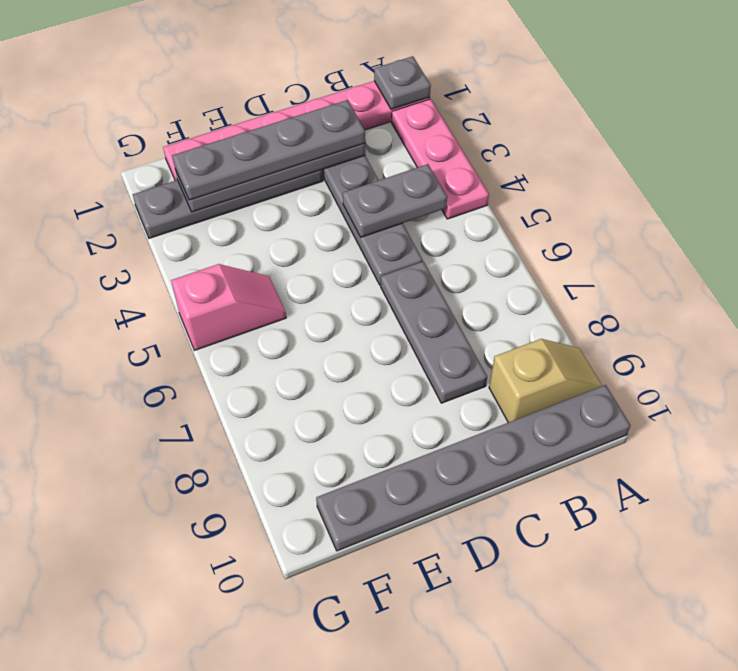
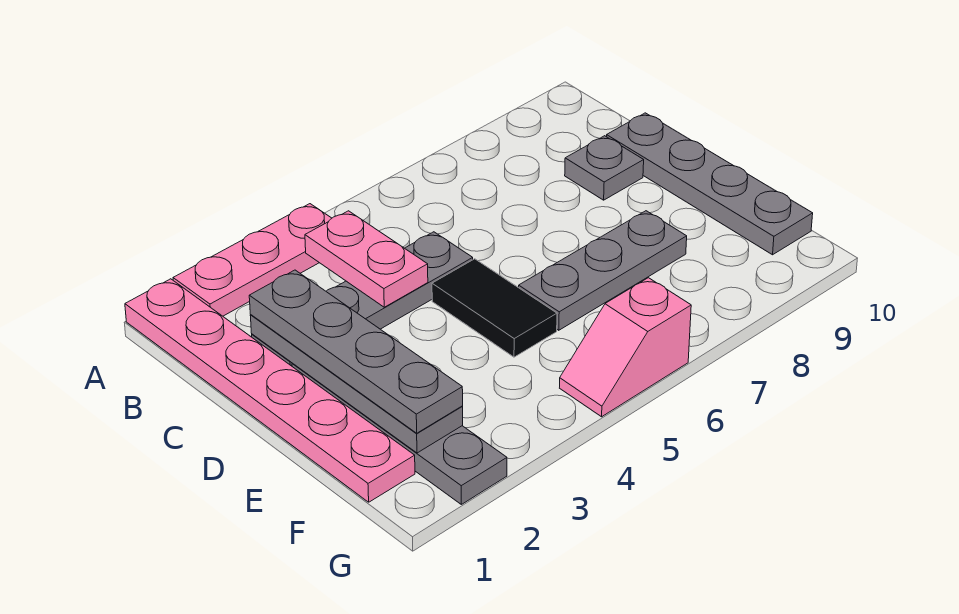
grey 1x1 plate [374,56,431,109] -> grey 1x1 plate moved to [565,136,644,200]
tan 1x2 slope [489,339,602,423] -> none
grey 1x6 plate [316,385,630,551] -> grey 1x4 plate [607,113,813,255]
grey 1x2 plate [343,164,447,237] -> pink 1x2 plate [305,211,428,307]
grey 1x3 plate [381,261,487,403] -> grey 1x3 plate moved to [519,211,687,330]
none -> black 1x2 tile [432,259,557,357]
pink 1x2 slope [171,264,286,350] -> pink 1x2 slope turned to [560,278,691,417]

